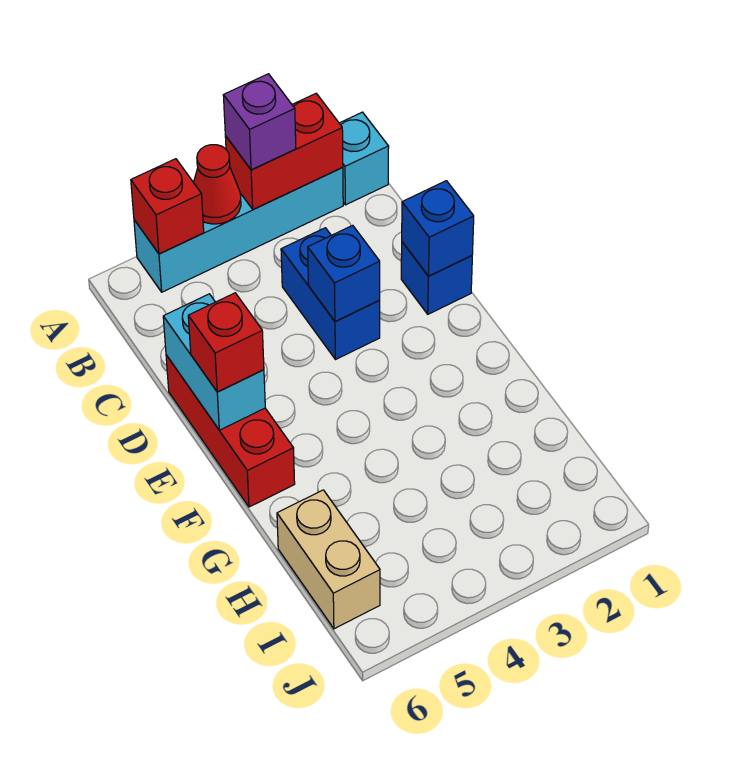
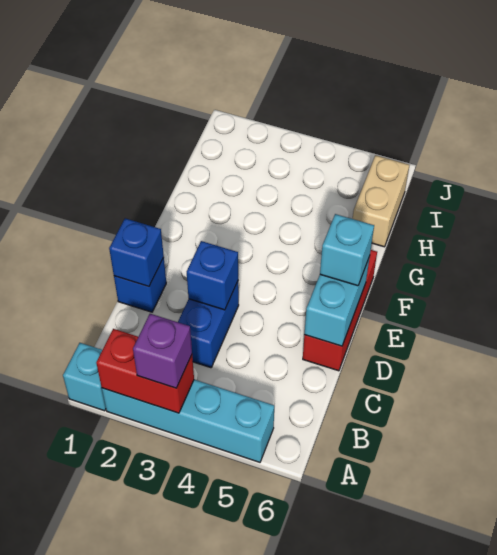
red 1x1 cone [193,145,241,224] -> none
red 1x1 brick [131,159,204,254] -> none
red 1x1 brick [188,293,264,392] -> cyan 1x1 brick [320,214,374,286]

